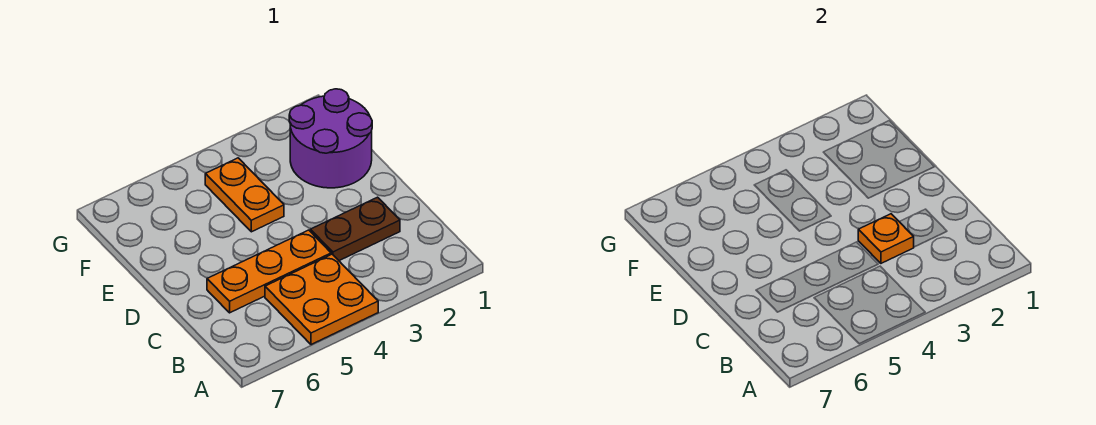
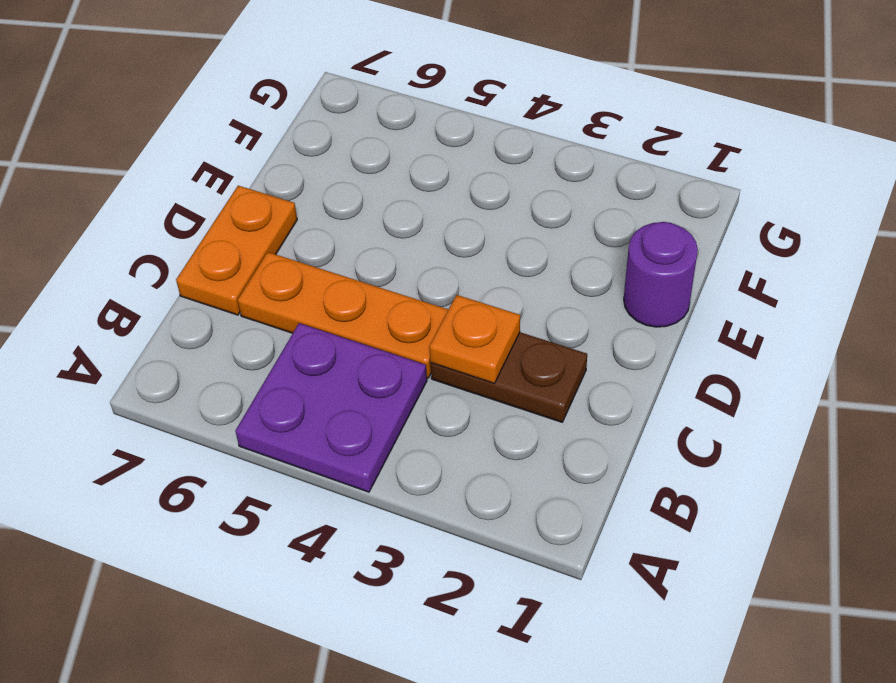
orange 2x2 plate [265,254,378,345] -> purple 2x2 plate [235,323,427,492]
purple 2x2 round brick [289,89,372,188] -> purple 1x1 round brick [624,222,698,327]
orange 1x2 plate [205,158,284,232] -> orange 1x2 plate moved to [176,186,297,315]

